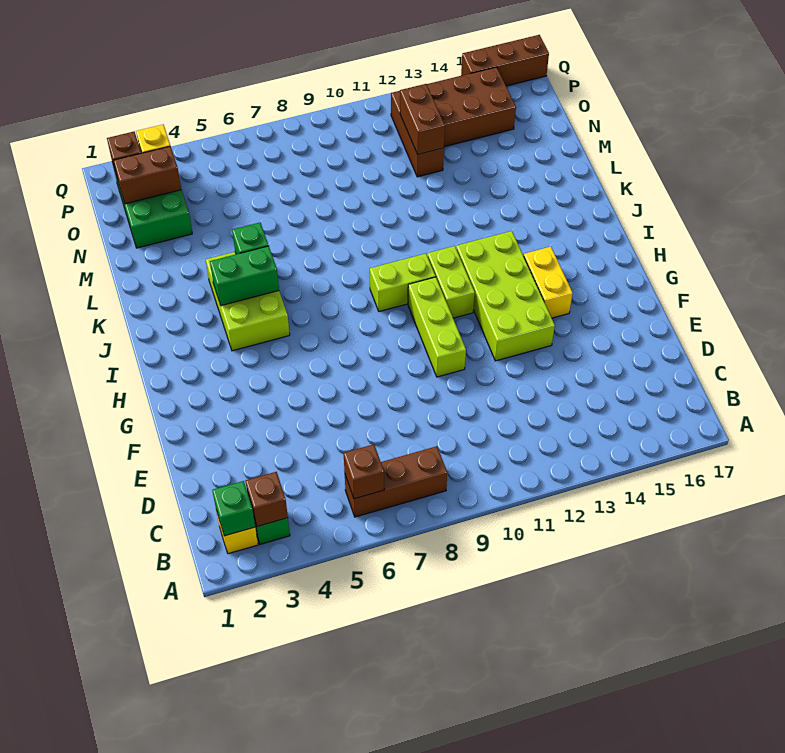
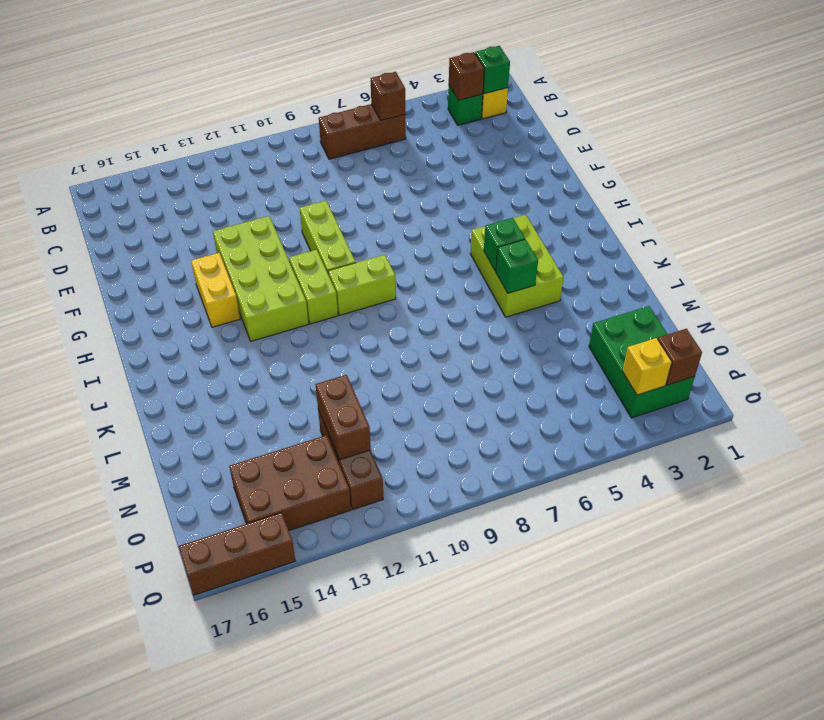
green 1x2 brick [210,246,279,306] -> green 1x1 brick [484,218,525,271]
brown 1x2 brick [113,146,181,204] -> none

